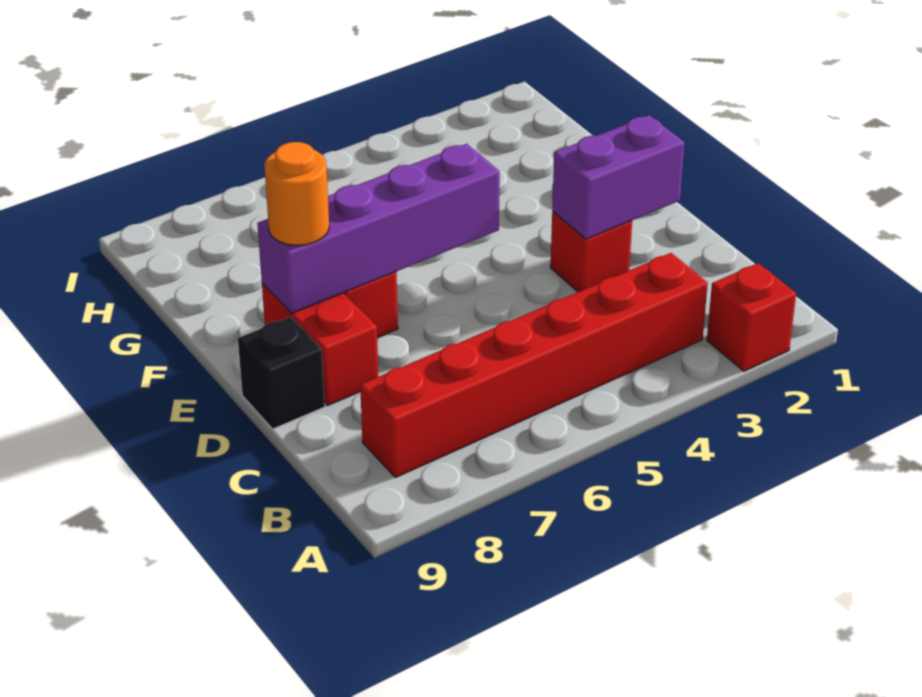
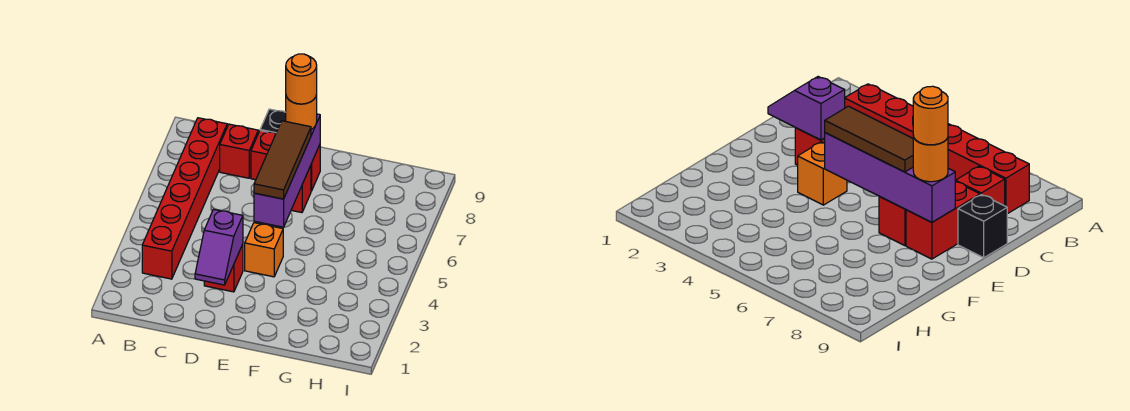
red 1x1 brick [707,263,796,371] -> red 1x1 brick moved to [220,124,258,178]
purple 1x2 brick [552,115,684,239] -> purple 1x2 slope [195,209,243,285]
none -> orange 1x1 brick [245,223,283,277]
none -> brown 1x3 tile [254,121,311,199]
none -> orange 1x1 round brick [286,54,317,104]

